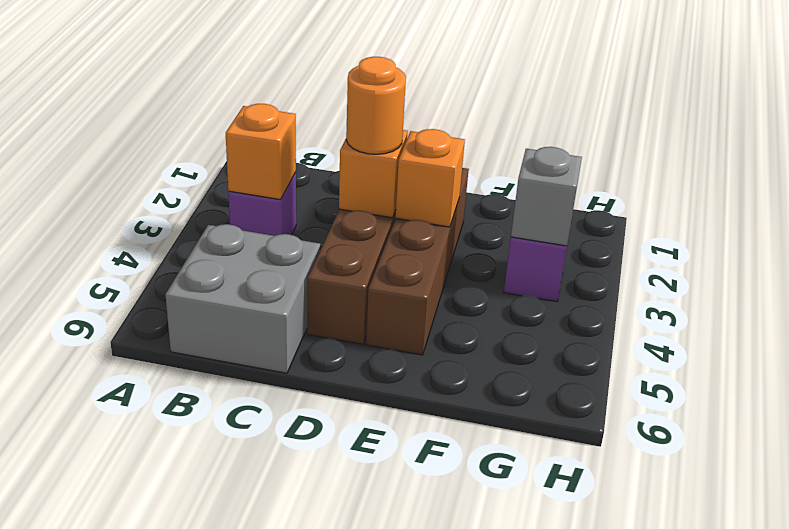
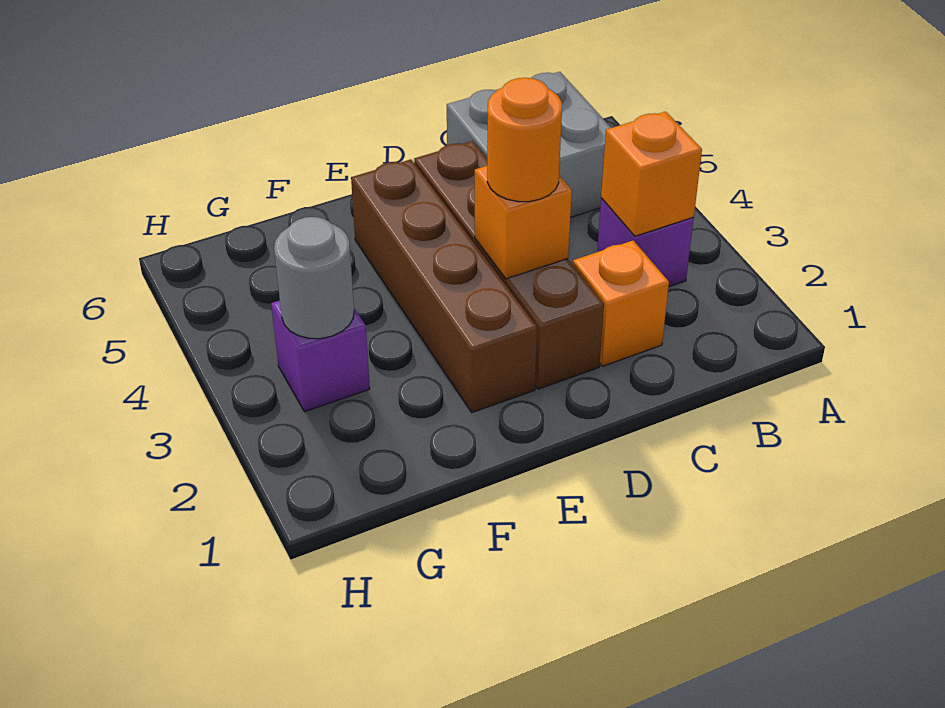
orange 1x1 brick [395,129,465,227] -> orange 1x1 brick moved to [573,240,669,366]
grey 1x1 brick [511,147,582,246] -> grey 1x1 round brick [274,217,354,339]

